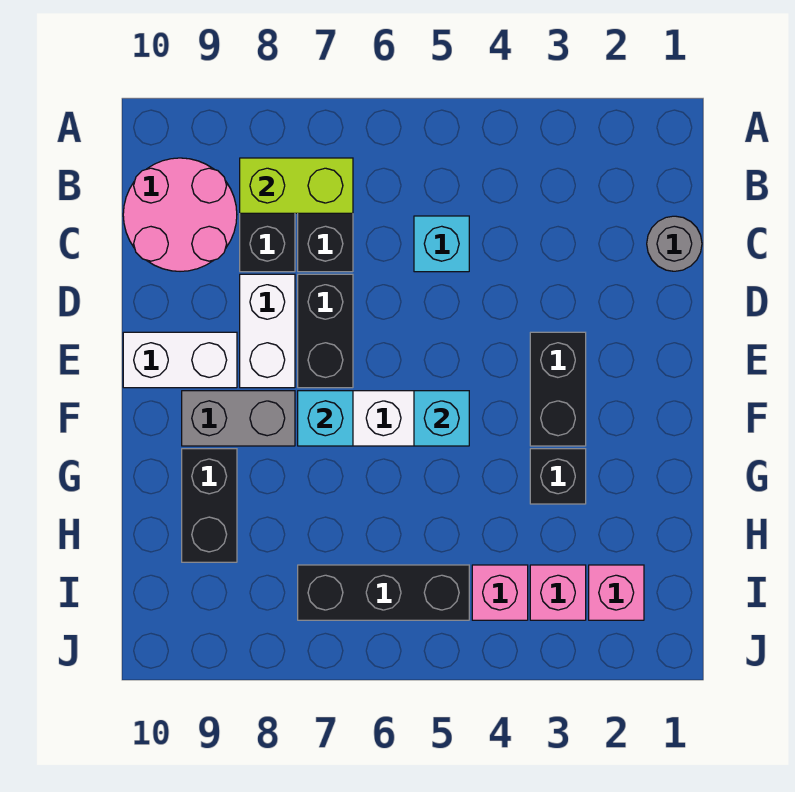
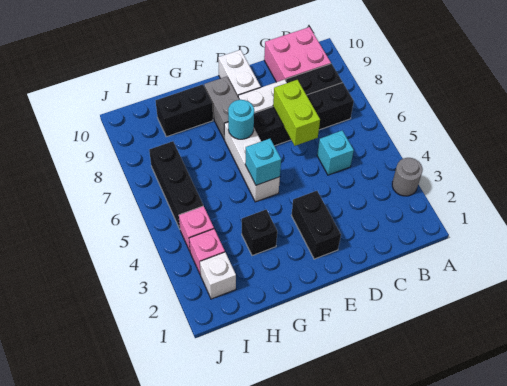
lime 1x2 brick [240,158,353,213] -> lime 1x2 brick moved to [273,80,320,146]
pink 2x2 round brick [123,158,237,271] -> pink 2x2 brick [264,27,331,82]
grey 1x1 round brick [647,216,702,271] -> grey 1x1 round brick moved to [392,158,423,196]
black 1x2 brick [530,332,586,446] -> black 1x2 brick turned to [291,191,341,259]
cyan 1x1 brick [298,391,353,446] -> cyan 1x1 round brick [228,100,254,139]
pink 1x1 brick [589,565,644,620] -> white 1x1 brick [200,252,236,299]

